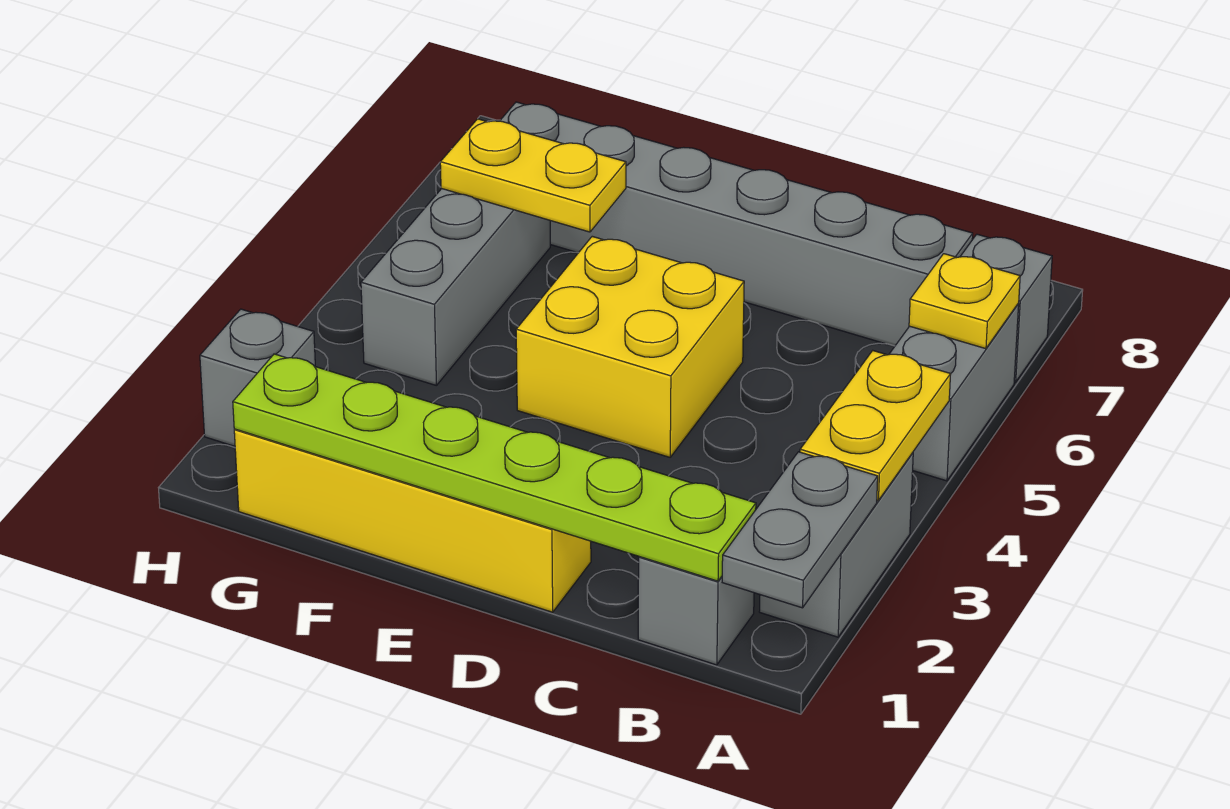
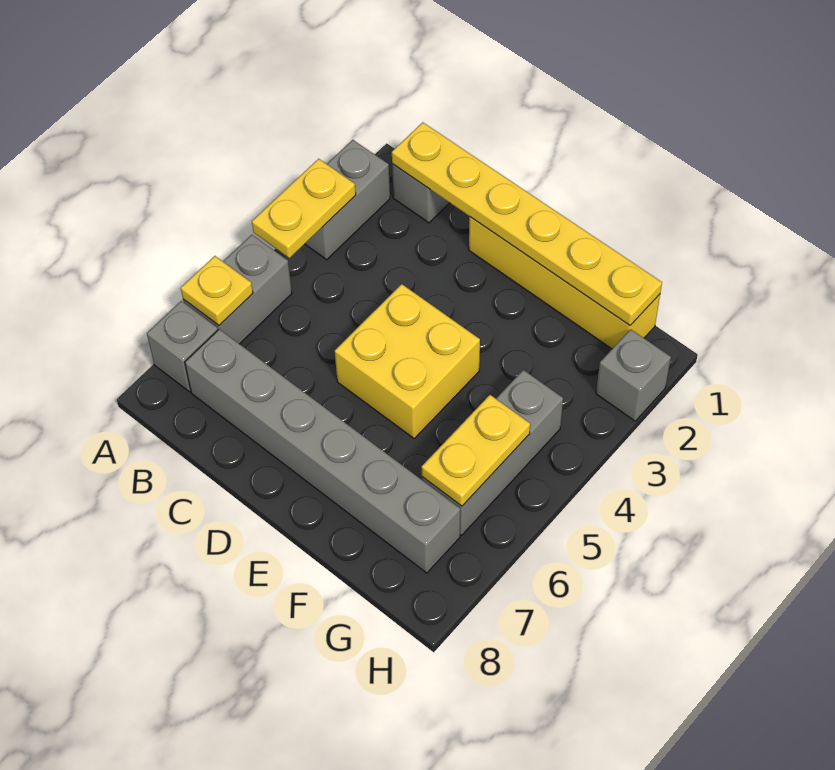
grey 1x2 plate [722,452,878,608] -> none
lime 1x6 plate [233,354,756,581] -> yellow 1x6 plate [392,122,662,325]
yellow 1x2 plate [440,119,626,232] -> yellow 1x2 plate turned to [422,395,530,506]

